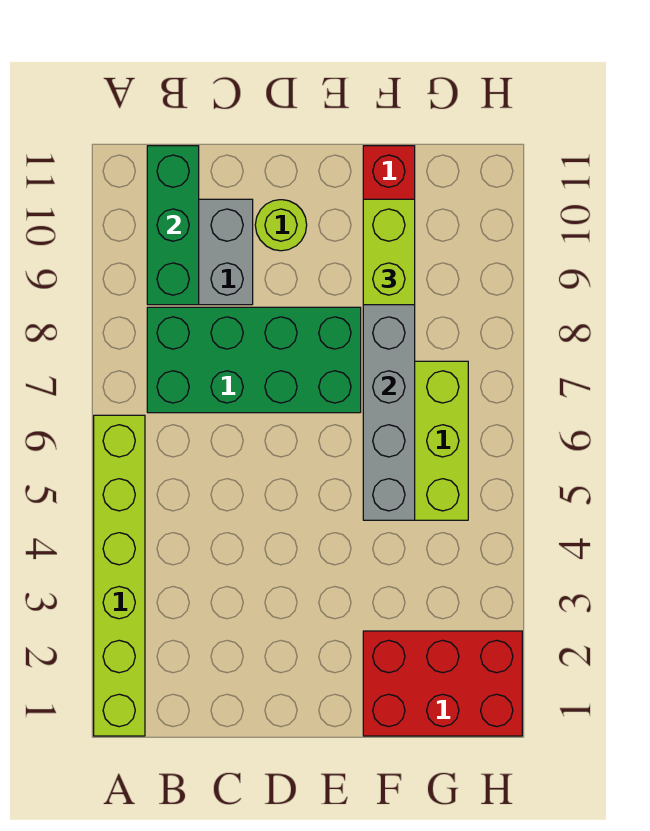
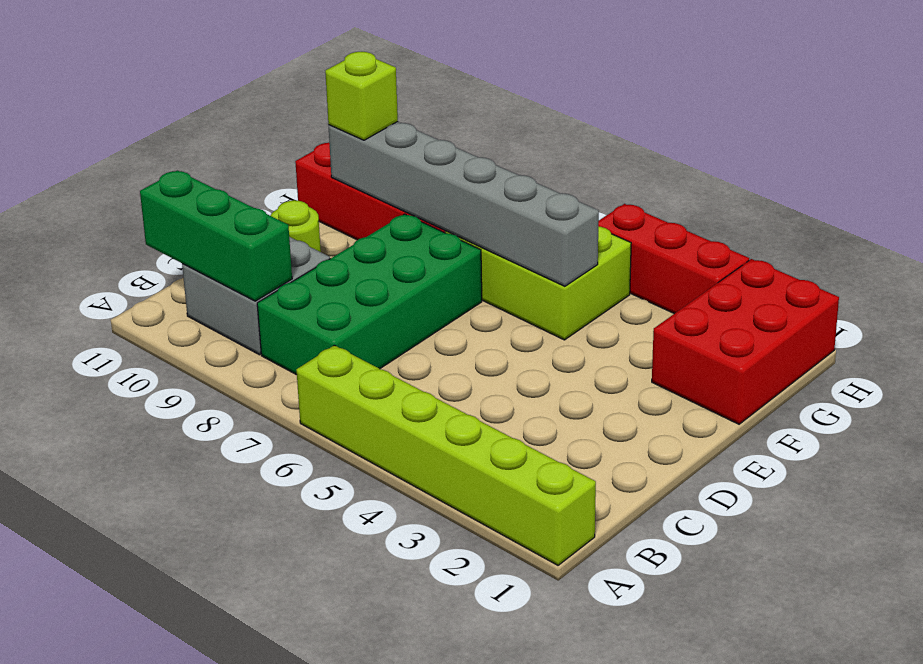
lime 1x2 brick [363,199,415,305] -> lime 1x1 brick [325,52,398,140]
none -> red 1x3 brick [598,204,749,314]

